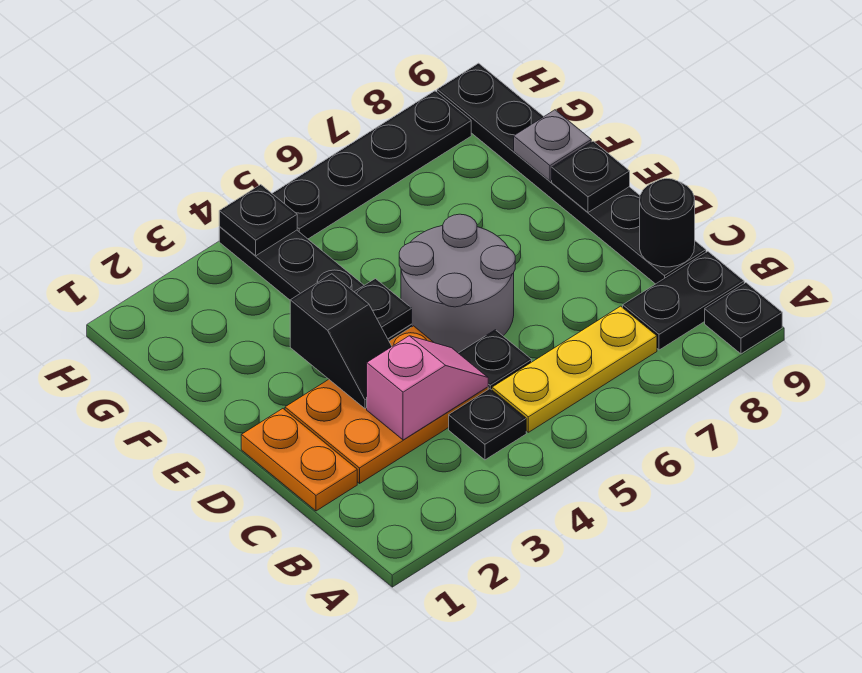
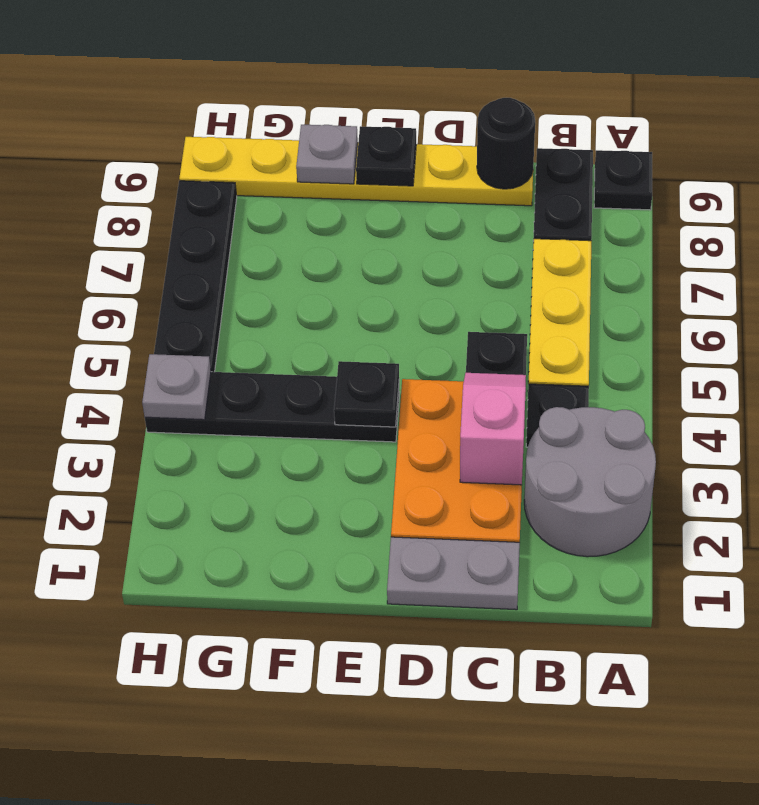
orange 1x2 plate [241,409,357,511] -> grey 1x2 plate [387,537,520,610]
black 1x6 plate [437,63,706,284] -> yellow 1x6 plate [179,137,533,206]
black 1x2 slope [290,274,392,408] -> none
grey 2x2 round brick [399,214,515,353] -> grey 2x2 round brick moved to [524,407,656,557]
black 1x1 plate [219,185,297,256] -> grey 1x1 plate [142,354,211,420]

